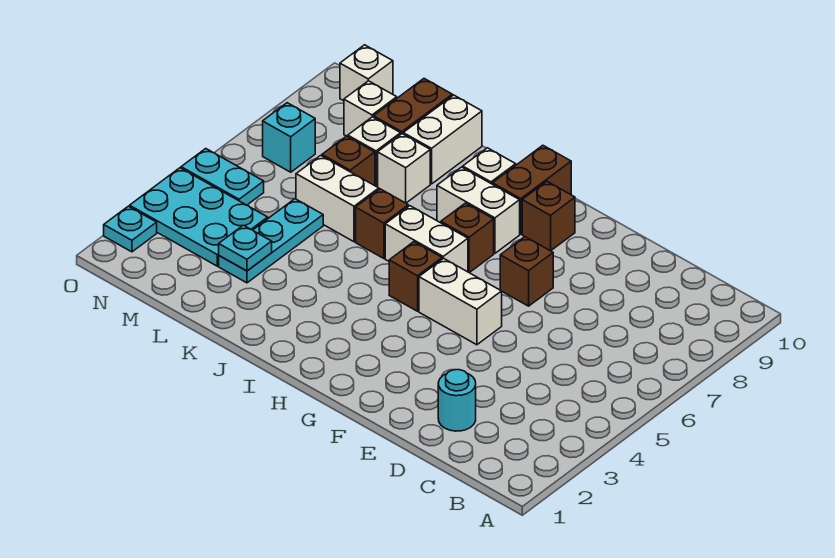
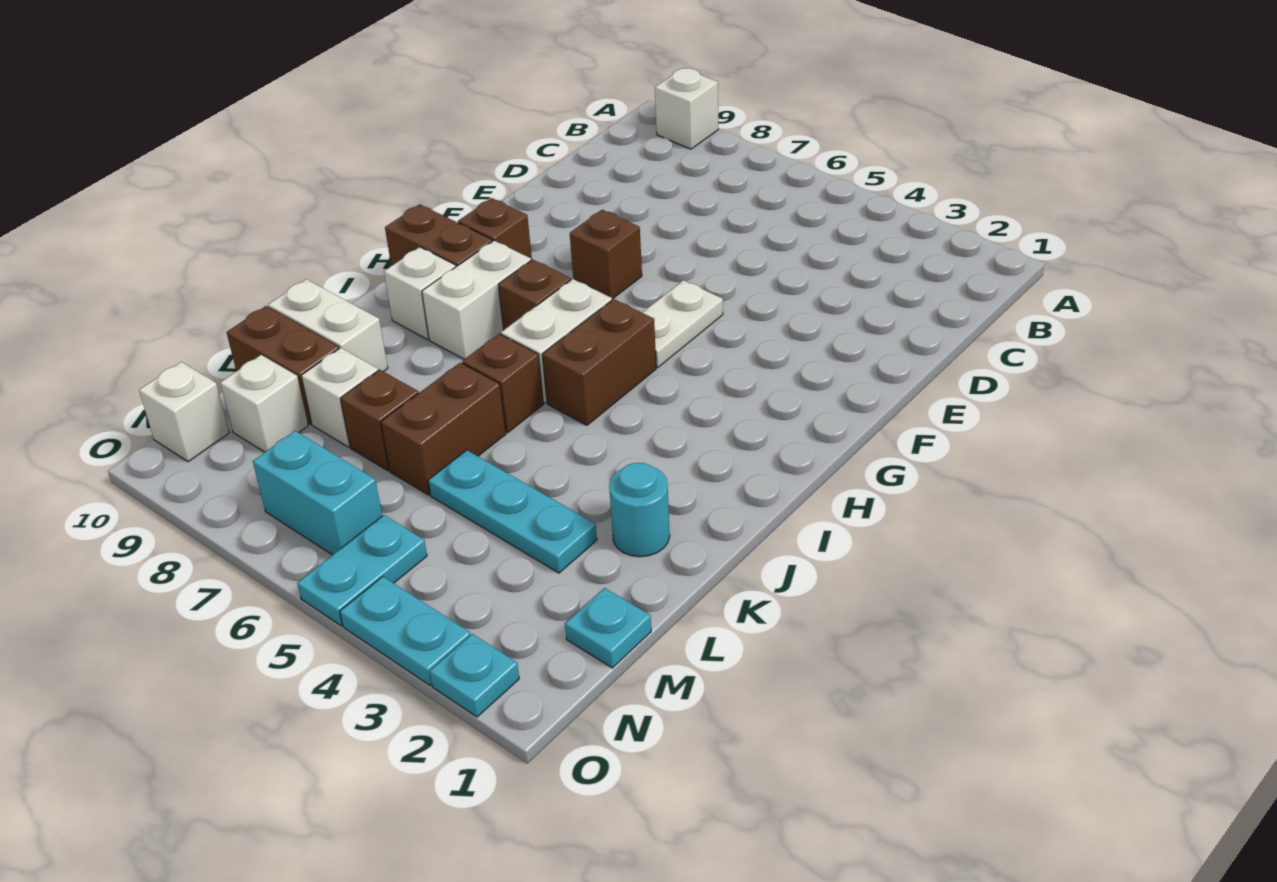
cyan 1x1 round brick [438,370,476,431] -> cyan 1x1 round brick moved to [609,463,670,557]
white 1x2 brick [419,258,502,345] -> white 1x2 plate [642,280,723,367]
brown 1x1 brick [389,242,442,311] -> brown 1x2 brick [542,299,656,425]
white 1x2 brick [296,156,379,242] -> brown 1x2 brick [381,362,506,495]
white 1x1 brick [378,134,430,203] -> white 1x1 brick moved to [655,68,718,149]
cyan 1x1 plate [219,225,272,271] -> cyan 1x1 plate moved to [565,588,651,668]
cyan 2x3 plate [130,168,268,266] -> cyan 1x2 plate [340,577,470,686]
cyan 1x1 brick [263,103,315,172] -> cyan 1x2 brick [253,431,382,555]

